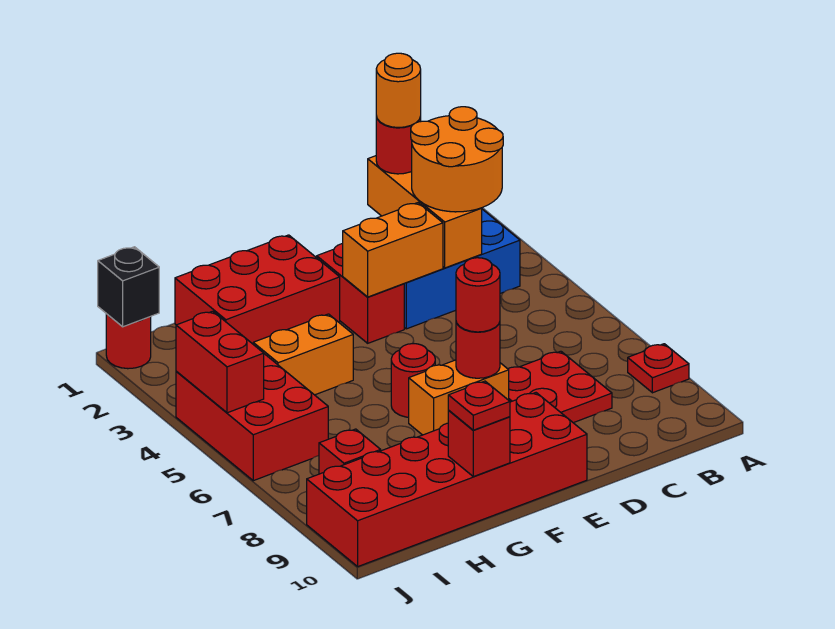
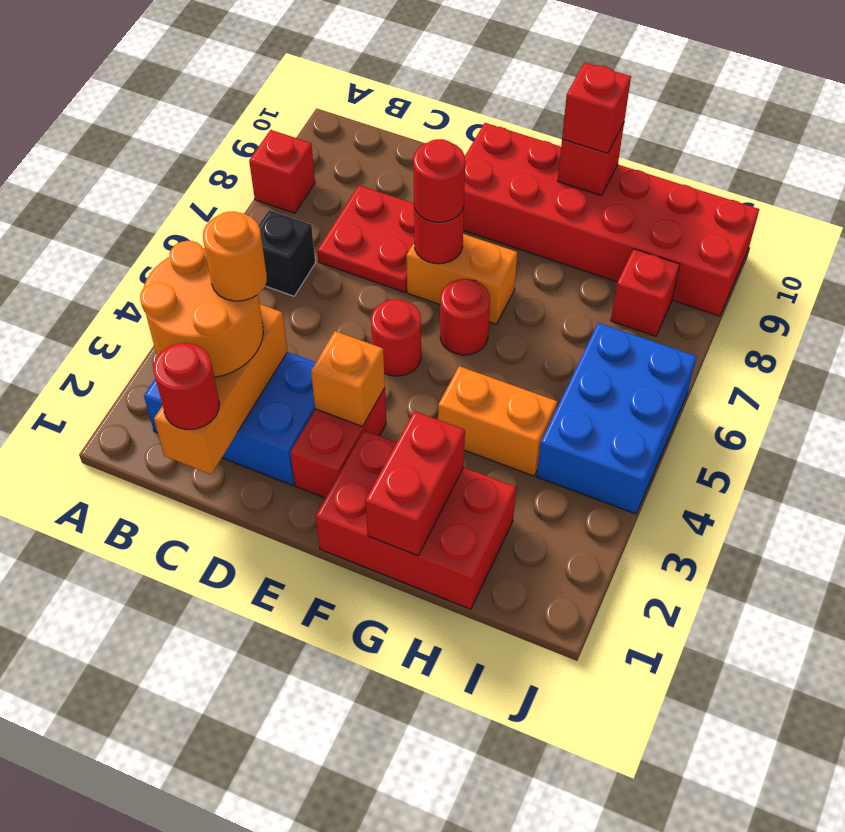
red 1x1 plate [628,344,689,393] -> red 1x1 brick [249,130,315,213]
orange 1x1 round brick [376,53,421,127] -> orange 1x1 round brick moved to [203,212,267,301]
orange 1x2 brick [343,203,443,297] -> orange 1x1 brick [311,331,385,426]
red 1x1 plate [448,381,510,430] -> red 1x1 brick [562,62,631,153]
red 2x3 brick [176,354,328,481] -> blue 2x3 brick [537,323,697,514]
red 1x1 round brick [106,314,151,369] -> red 1x1 round brick moved to [371,300,421,376]
black 1x1 brick [98,247,159,327] -> black 1x1 brick moved to [259,210,315,296]
red 1x2 brick [176,311,264,413] -> red 1x2 brick moved to [365,411,465,556]

